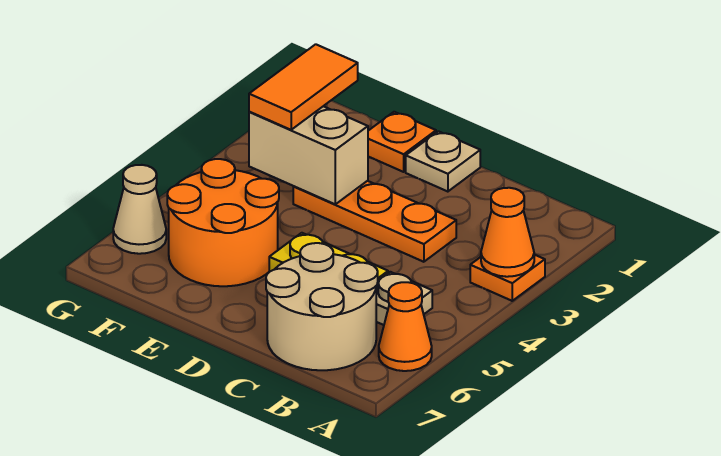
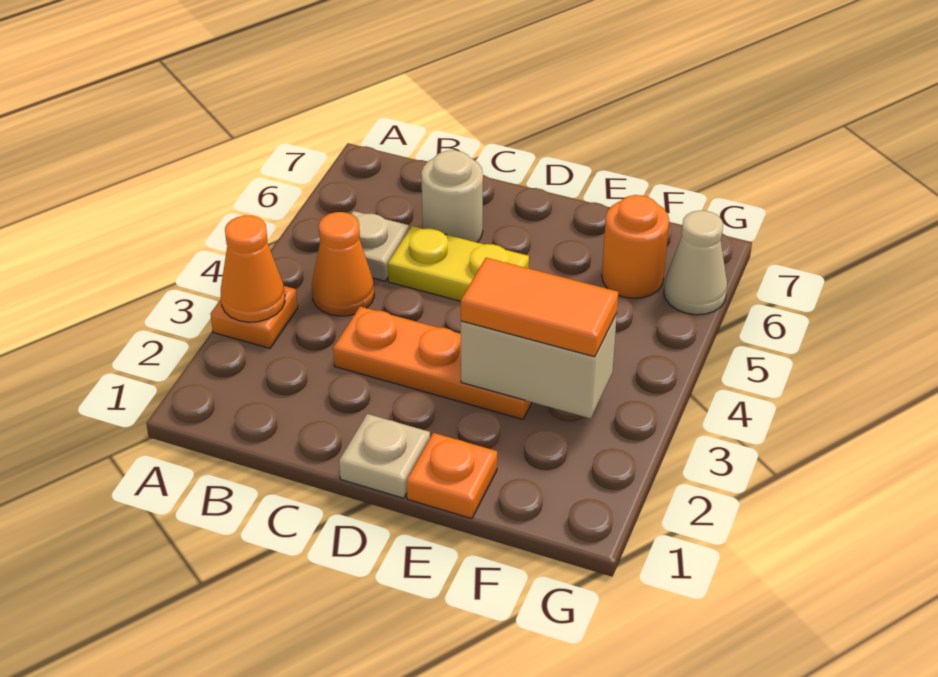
orange 1x1 cone [379,282,432,371] -> orange 1x1 cone moved to [312,212,374,316]
tan 2x2 round brick [266,243,378,370] -> tan 1x1 round brick [421,150,483,242]
orange 2x2 round brick [167,159,279,286] -> orange 1x1 round brick [602,195,669,298]
orange 1x2 tile [249,44,358,130] -> orange 1x2 tile turned to [461,258,618,357]

